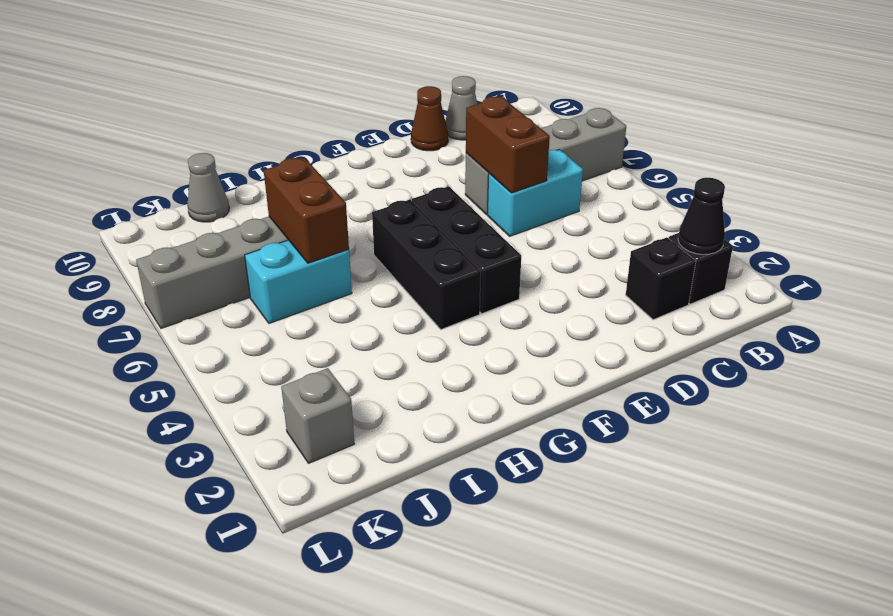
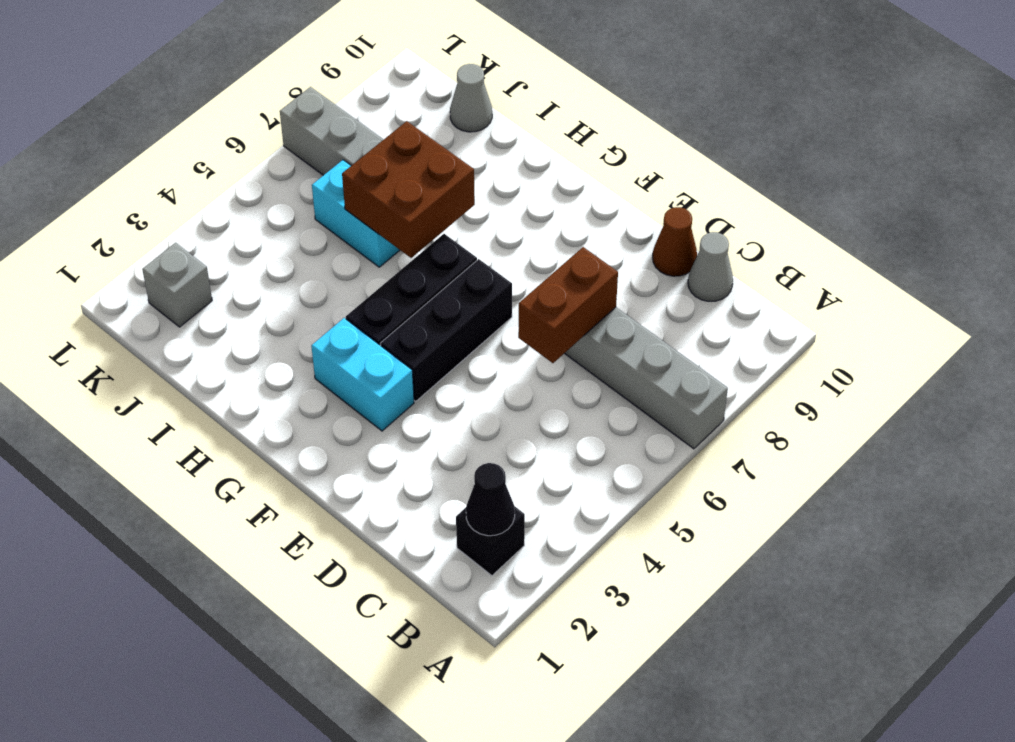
black 1x1 brick [626,237,696,320] -> none
cyan 1x2 brick [487,150,583,236] -> cyan 1x2 brick moved to [311,318,414,431]
brown 1x2 brick [264,157,349,263] -> brown 2x2 brick [342,121,475,258]

